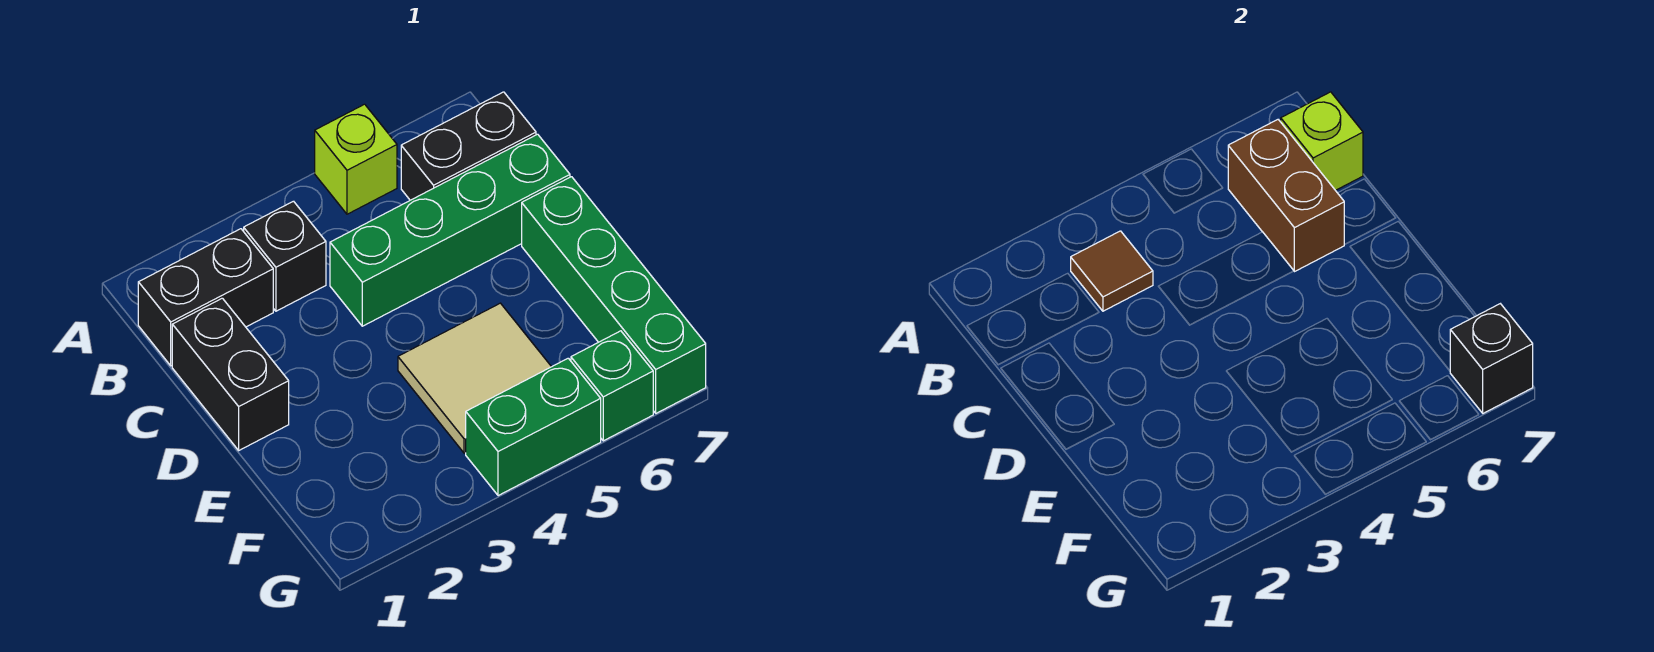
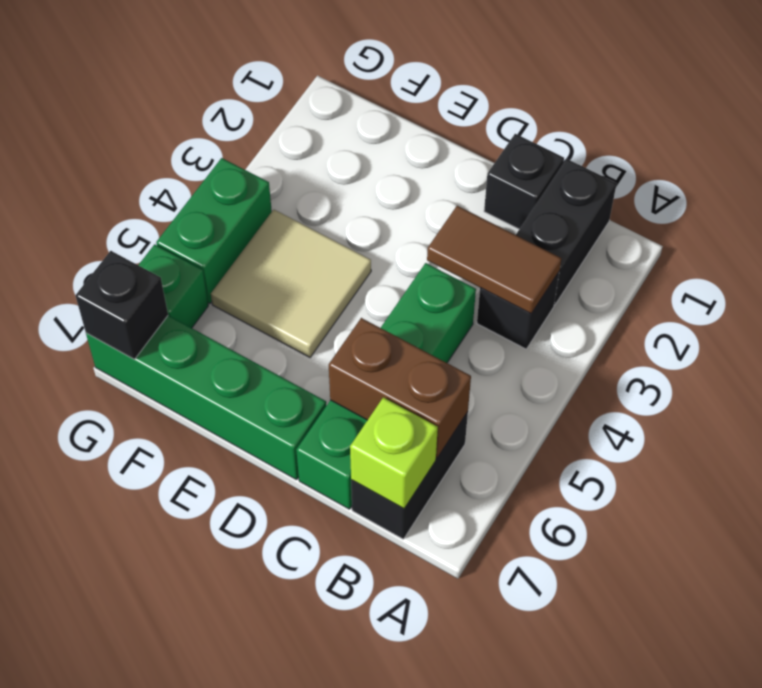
lime 1x1 brick [315,104,397,214] -> none
brown 1x1 tile [1071,231,1153,311] -> brown 1x2 tile [427,206,561,313]
black 1x2 brick [172,298,289,450] -> black 1x1 brick [484,134,564,229]

